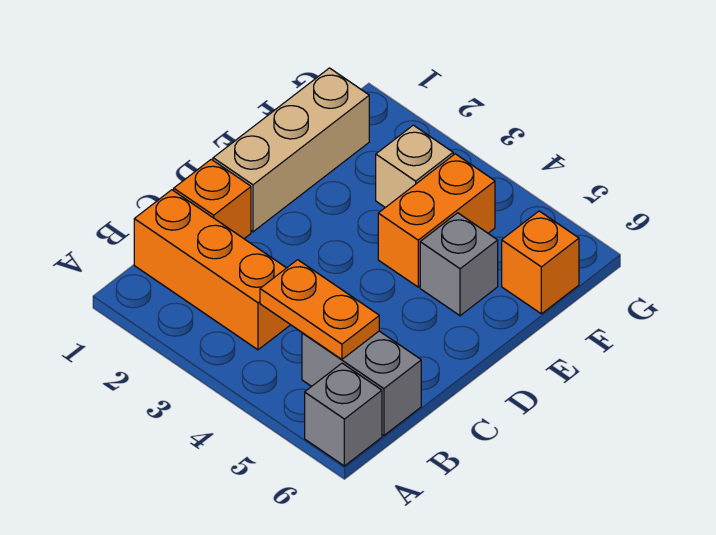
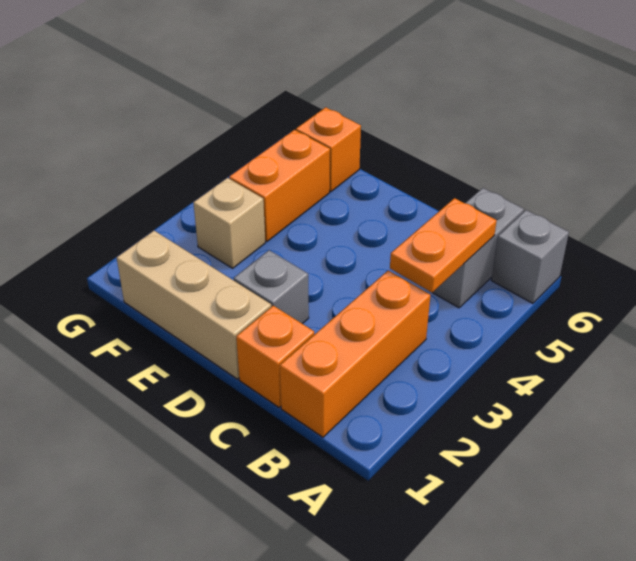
orange 1x2 brick [378,154,495,287] -> orange 1x2 brick turned to [229,130,330,242]
grey 1x1 brick [420,213,498,316] -> grey 1x1 brick moved to [234,250,309,324]

